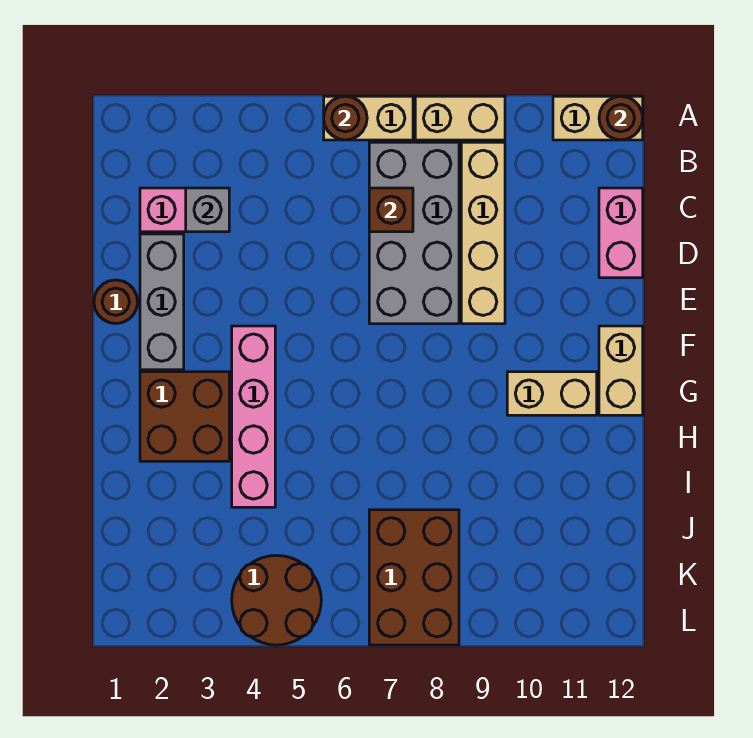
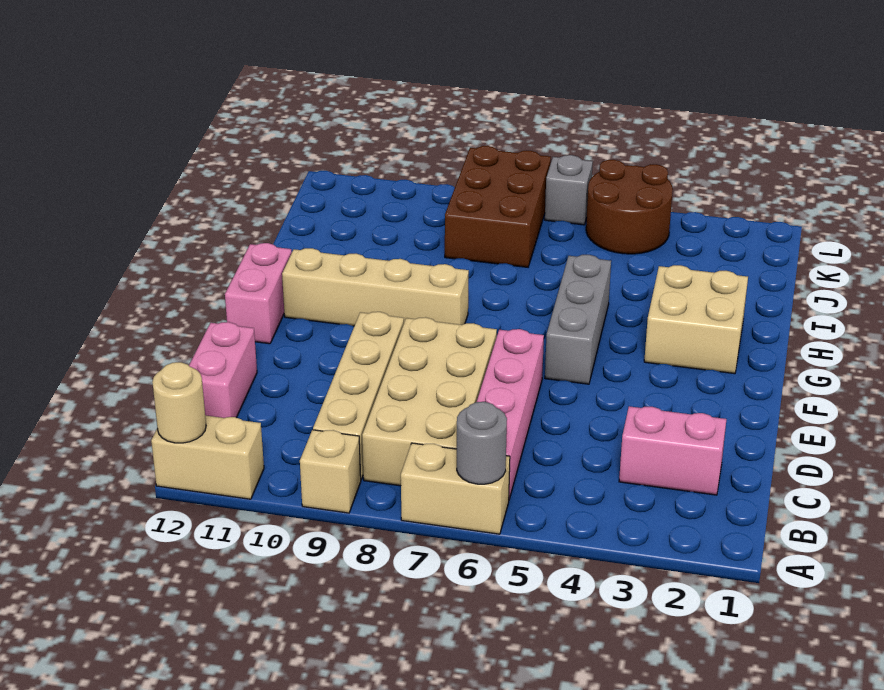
brown 1x1 round brick [324,96,367,140] -> grey 1x1 round brick [457,402,507,484]
tan 1x2 brick [415,96,505,140] -> tan 1x1 brick [300,430,361,513]
brown 1x1 round brick [599,96,643,140] -> tan 1x1 round brick [152,362,206,443]
grey 2x4 brick [369,142,459,324] -> tan 2x4 brick [362,317,497,486]
grey 1x1 brick [186,188,229,232] -> grey 1x1 brick moved to [545,155,593,225]
brown 1x1 brick [369,188,413,232] -> none
grey 1x3 brick [140,234,184,370] -> grey 1x3 brick moved to [545,255,611,384]
brown 1x1 round brick [94,280,138,324] -> none
pink 1x4 brick [232,326,275,507] -> pink 1x4 brick moved to [477,329,544,499]
tan 1x2 brick [599,326,643,415] -> pink 1x2 brick [225,243,292,344]
brown 2x2 brick [140,372,229,461] -> tan 2x2 brick [644,265,748,374]
tan 1x2 brick [507,372,597,415] -> tan 1x4 brick [282,248,469,326]

